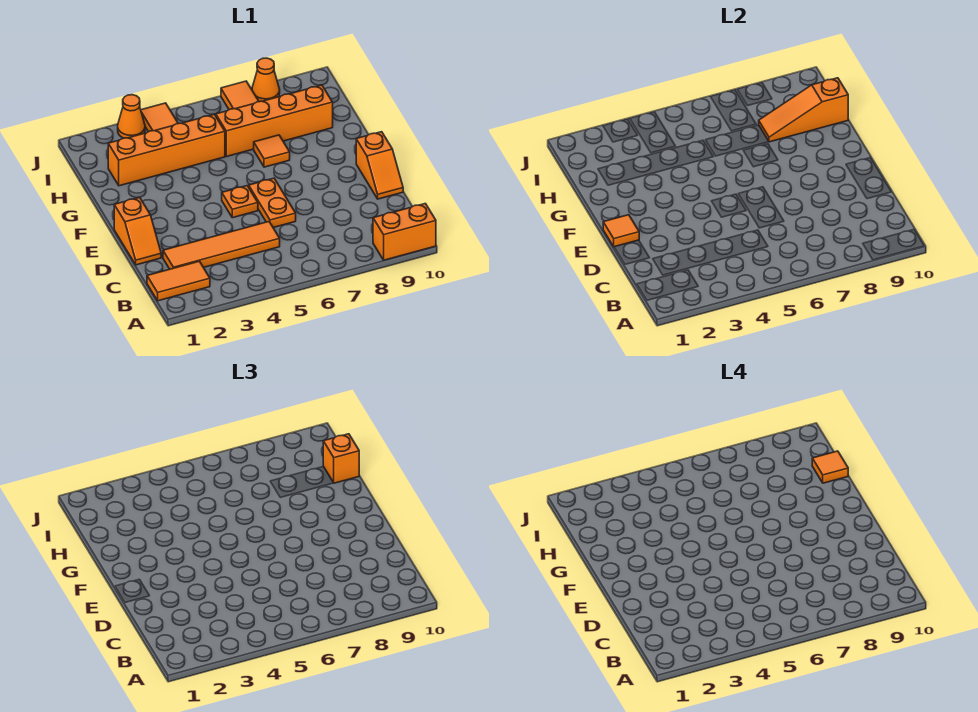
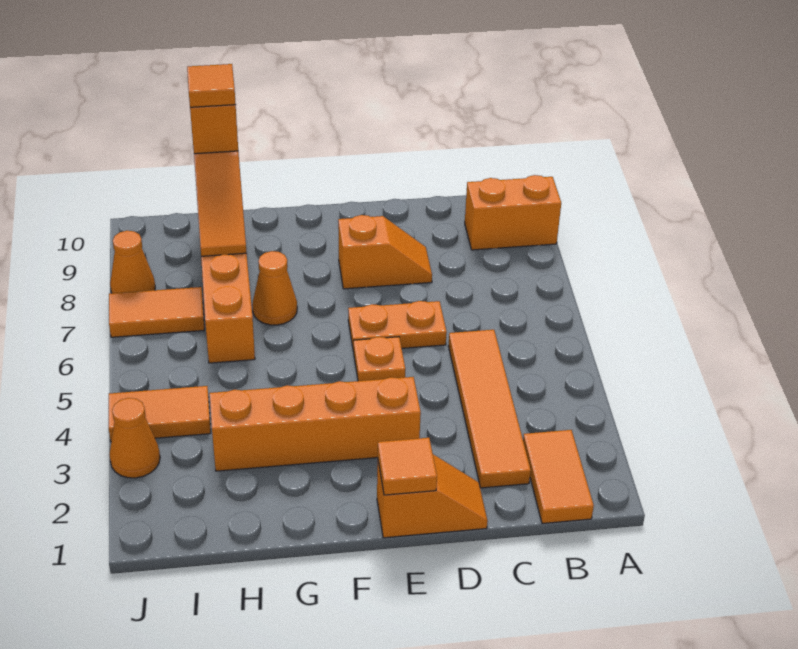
orange 1x2 brick [373,204,436,260] -> orange 1x2 brick turned to [465,175,561,250]
orange 1x2 slope [356,132,403,199] -> orange 1x2 slope moved to [338,215,432,289]
orange 1x1 tile [254,135,290,167] -> orange 1x1 cone [252,251,297,325]
orange 1x4 brick [108,114,225,186] -> orange 1x4 brick turned to [210,377,421,471]

